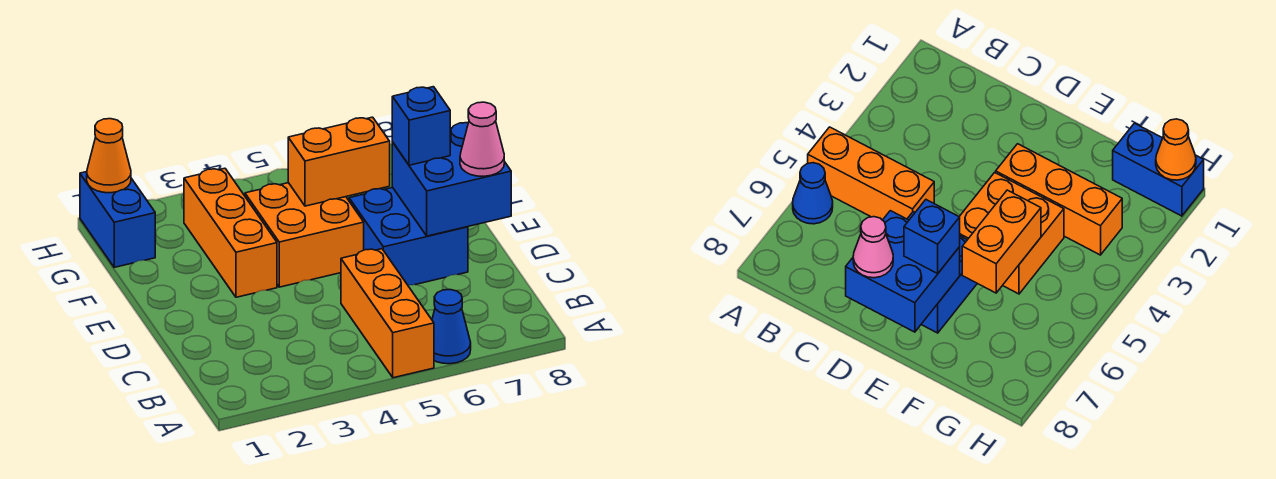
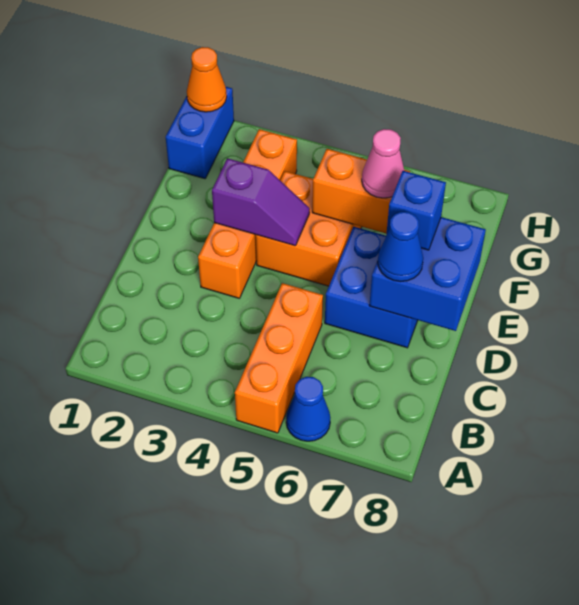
none -> blue 1x1 cone [378,212,423,282]
pink 1x1 cone [460,102,504,176] -> pink 1x1 cone moved to [362,129,404,198]
orange 1x3 brick [184,168,277,297] -> orange 1x4 brick [198,129,297,298]
none -> purple 1x2 slope [212,158,310,246]

